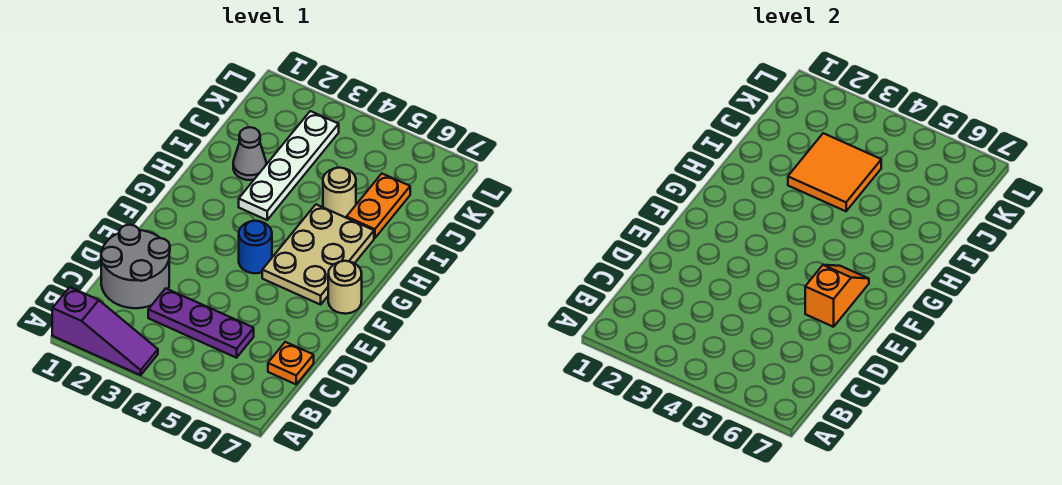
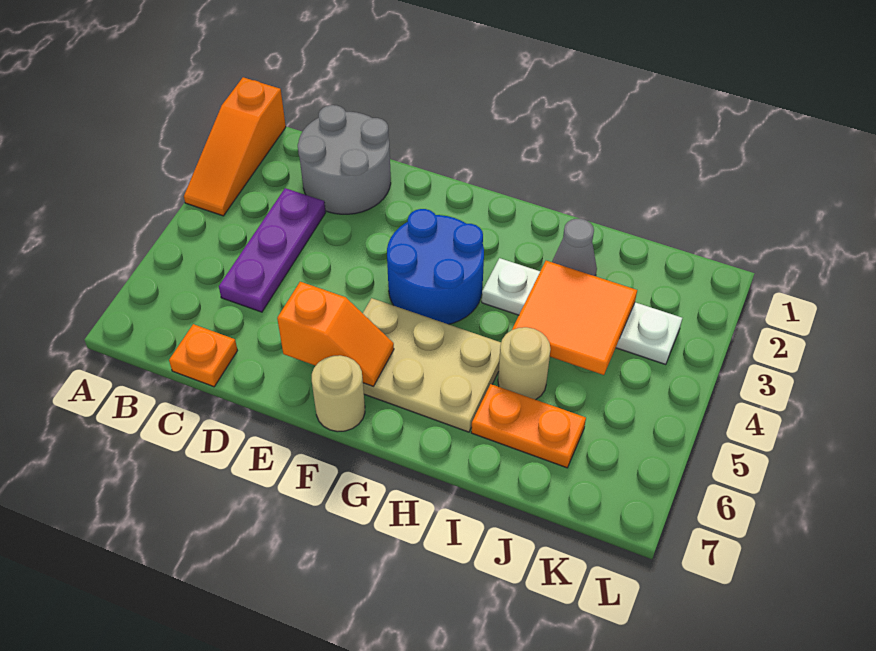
purple 1x3 slope [52,287,158,375] -> orange 1x3 slope [184,77,286,216]
blue 1x1 round brick [239,221,272,273] -> blue 2x2 round brick [387,209,484,324]

